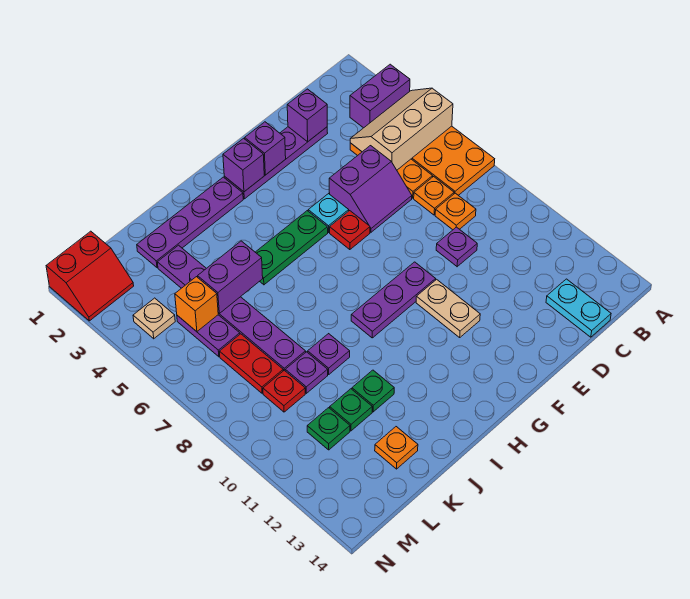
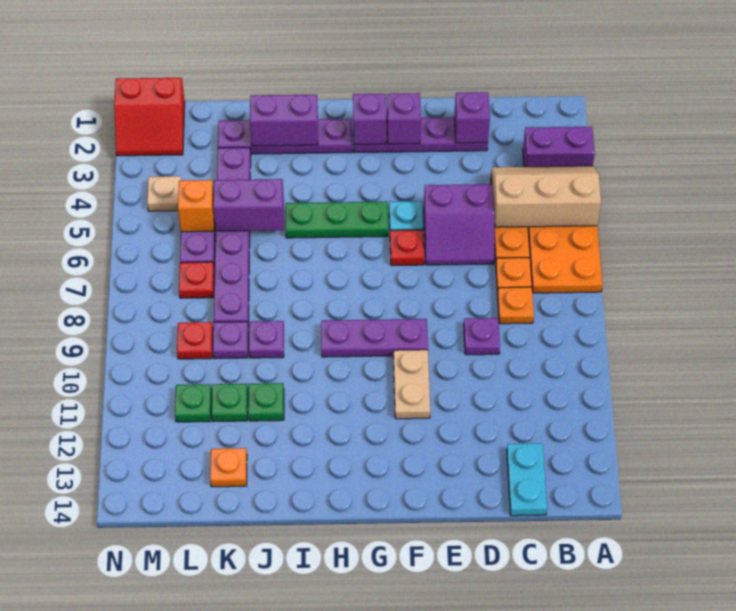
none -> purple 1x2 brick [250,95,318,146]
red 1x2 plate [219,334,283,393] -> red 1x1 plate [179,262,214,298]

